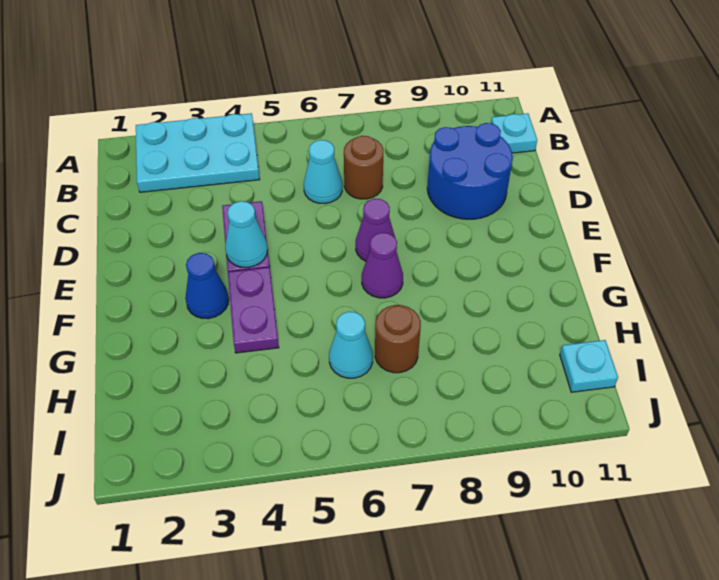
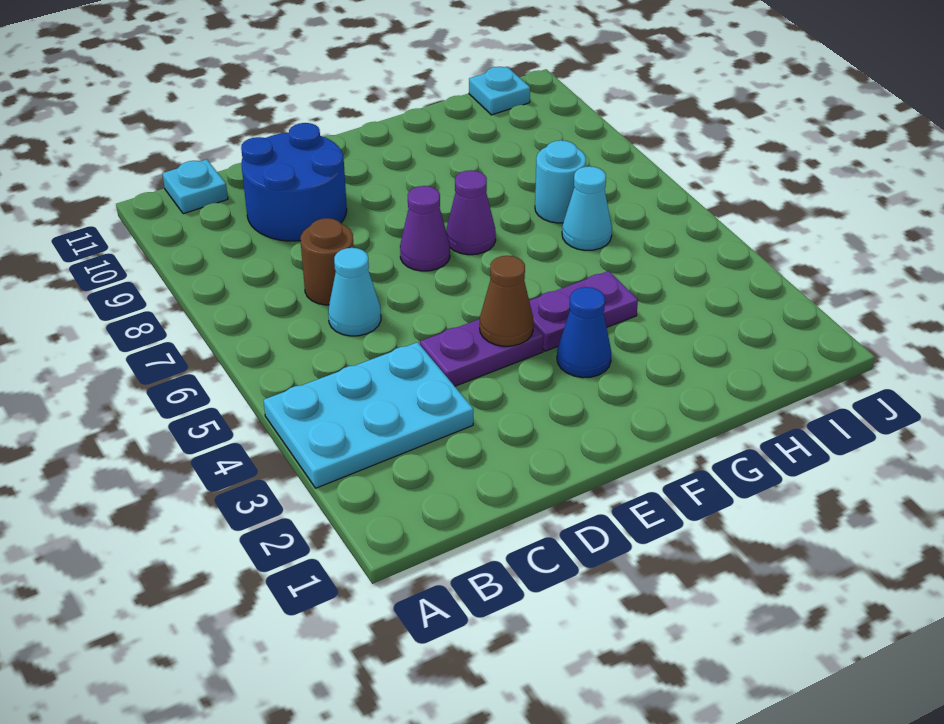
cyan 2x3 plate [136,113,260,192] -> cyan 2x3 plate turned to [263,342,473,488]
cyan 1x1 cone [225,201,268,267] -> brown 1x1 cone [480,256,534,346]
brown 1x1 round brick [375,305,421,373] -> cyan 1x1 round brick [535,140,586,223]

